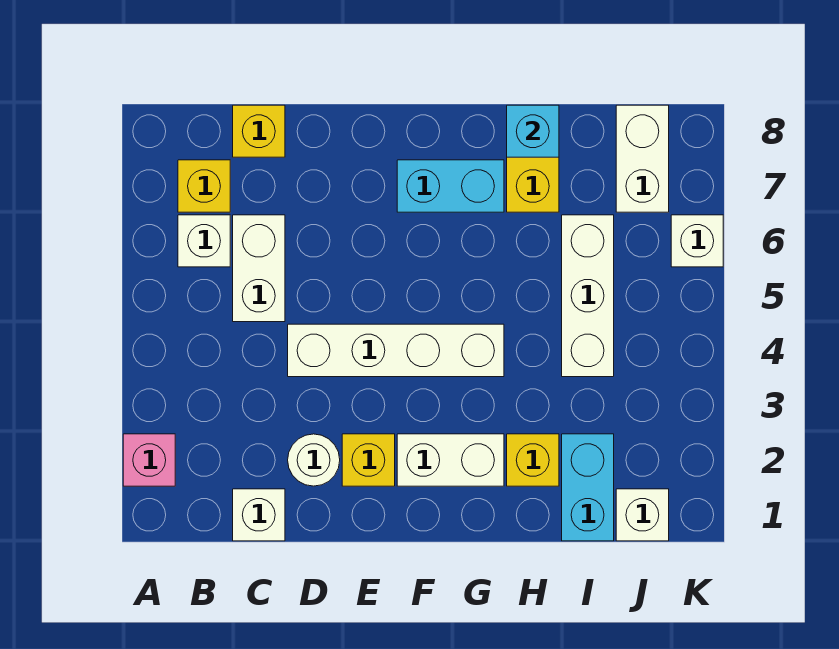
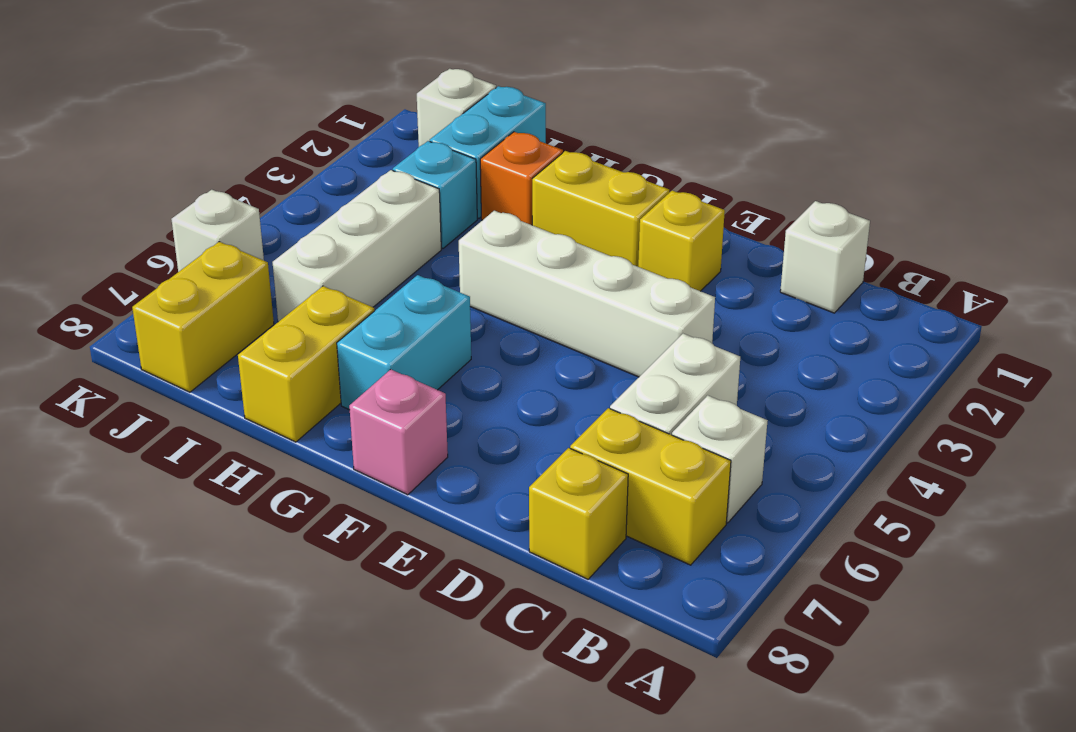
pink 1x1 brick [123,434,175,486] -> pink 1x1 brick moved to [349,369,448,495]
yellow 1x1 brick [178,160,230,212] -> yellow 1x2 brick [570,408,731,565]
white 1x1 round brick [288,434,340,486] -> none
white 1x2 brick [397,434,504,486] -> yellow 1x2 brick [532,151,669,267]
cyan 1x2 brick [397,160,504,212] -> cyan 1x2 brick turned to [337,275,471,410]
yellow 1x1 brick [507,434,559,486] -> orange 1x1 brick [480,132,563,225]
cyan 1x1 brick [507,105,559,157] -> cyan 1x1 brick moved to [393,141,477,248]
white 1x2 brick [616,105,669,212] -> yellow 1x2 brick [132,242,274,392]

